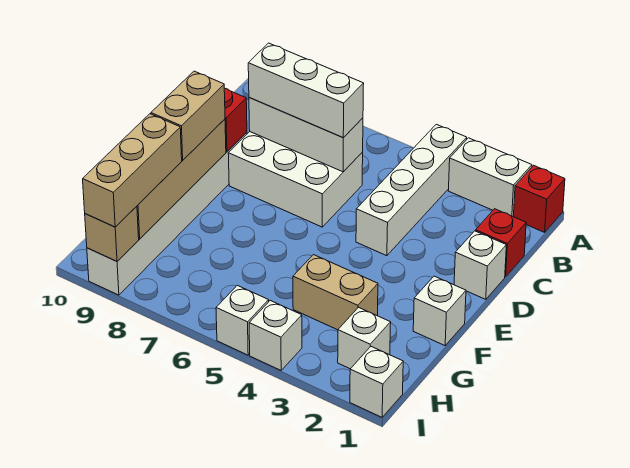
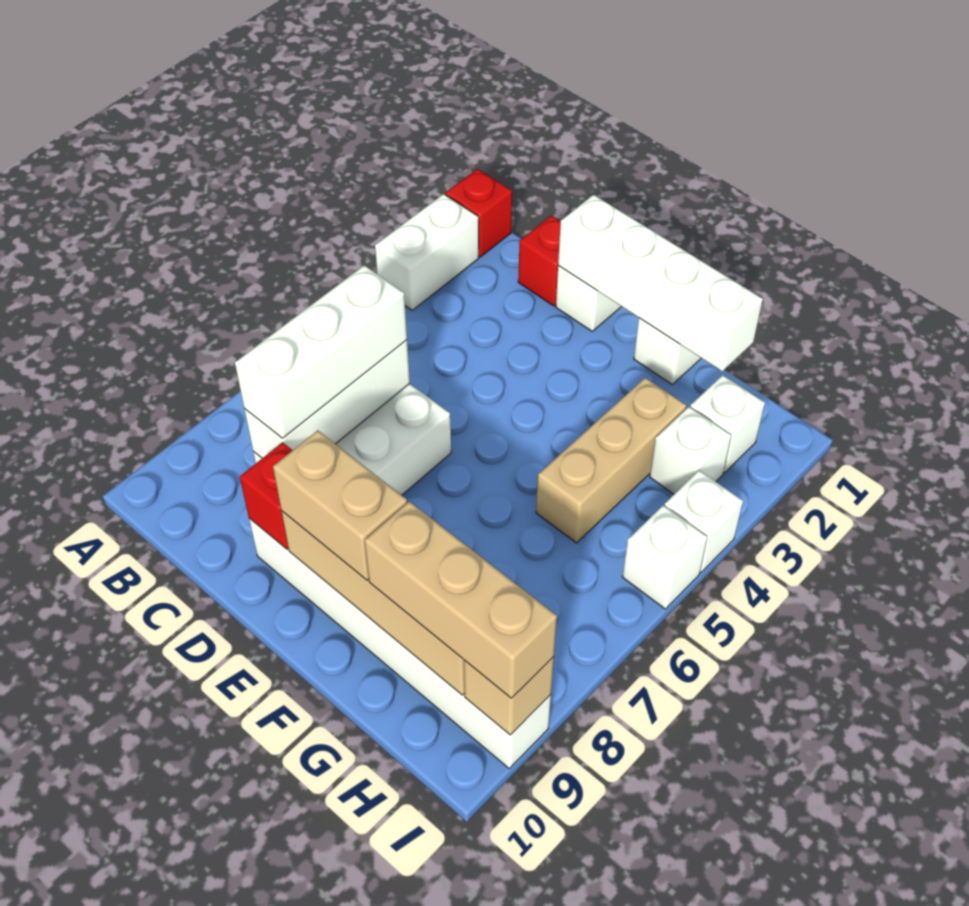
white 1x4 brick [356,124,467,256] -> white 1x4 brick moved to [558,195,763,371]
tan 1x2 brick [293,255,378,330] -> tan 1x3 brick [536,378,687,543]
white 1x1 brick [350,347,403,417] -> white 1x1 brick moved to [650,407,731,494]

